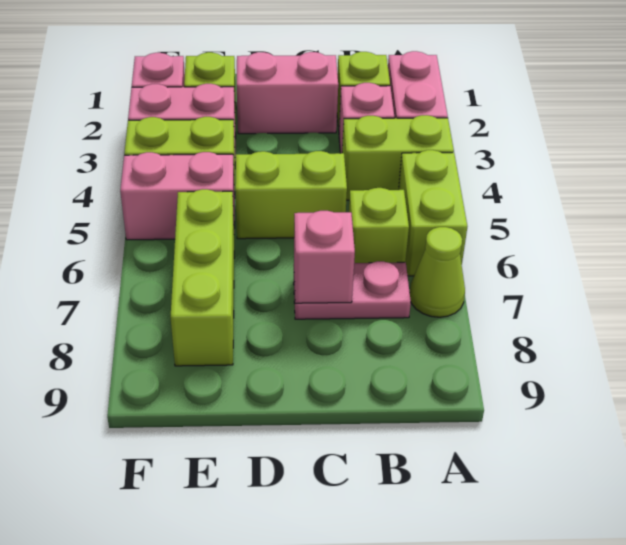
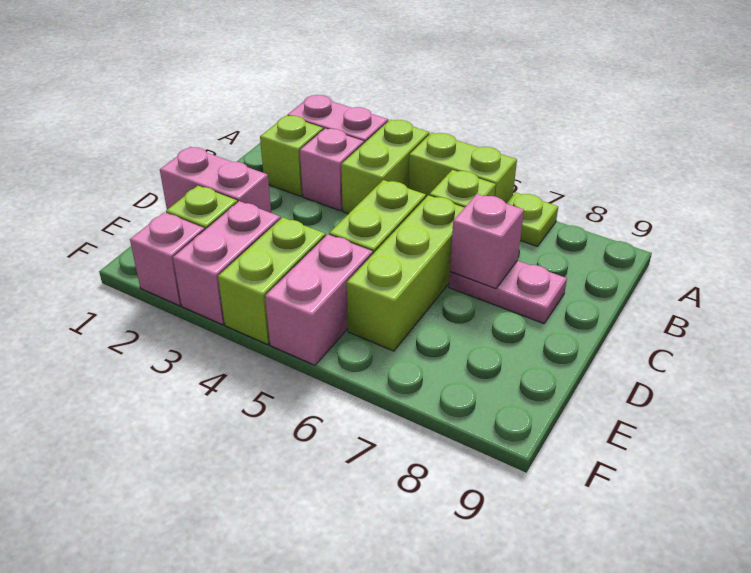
lime 1x1 cone [410,227,465,317] -> lime 1x1 plate [506,192,558,247]
pink 1x2 plate [294,261,411,319] -> pink 1x2 plate turned to [449,261,567,324]
pink 1x2 brick [237,52,338,134] -> pink 1x2 brick turned to [160,147,271,213]
lime 1x3 brick [170,189,234,366] -> lime 1x3 brick turned to [347,195,464,351]

